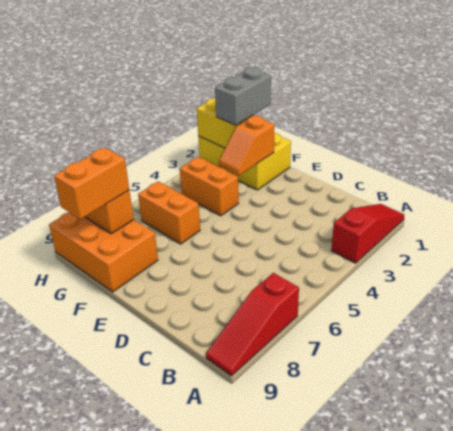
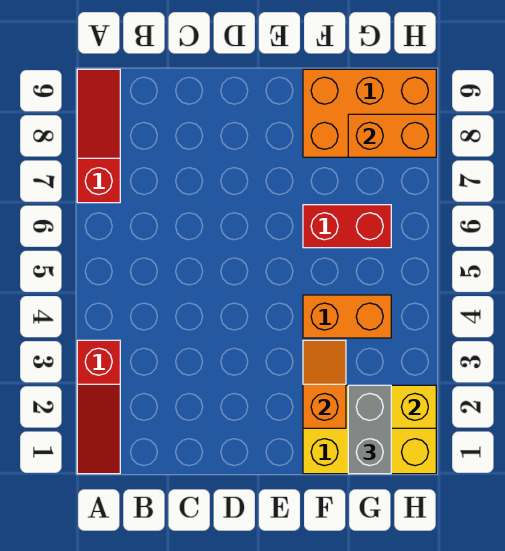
orange 1x2 brick [138,181,200,244] -> red 1x2 brick [303,205,391,248]
orange 1x2 brick [54,148,129,219] -> none

